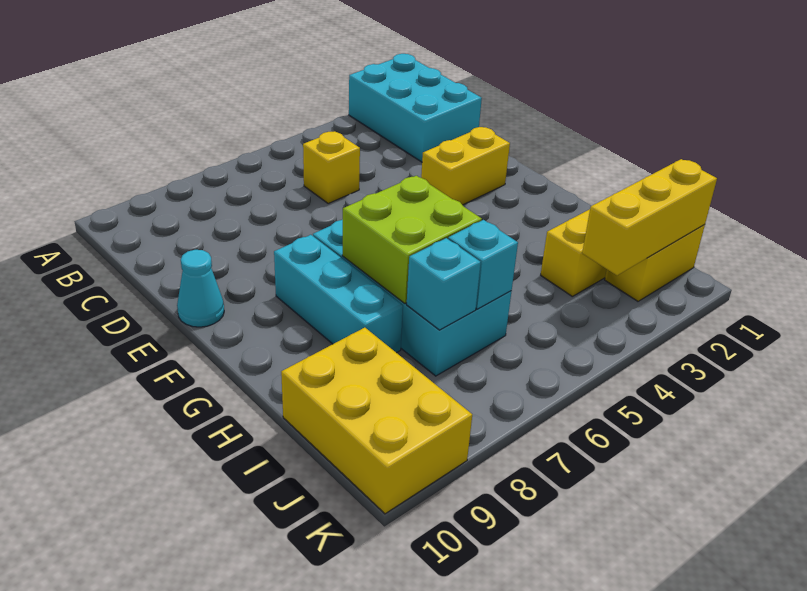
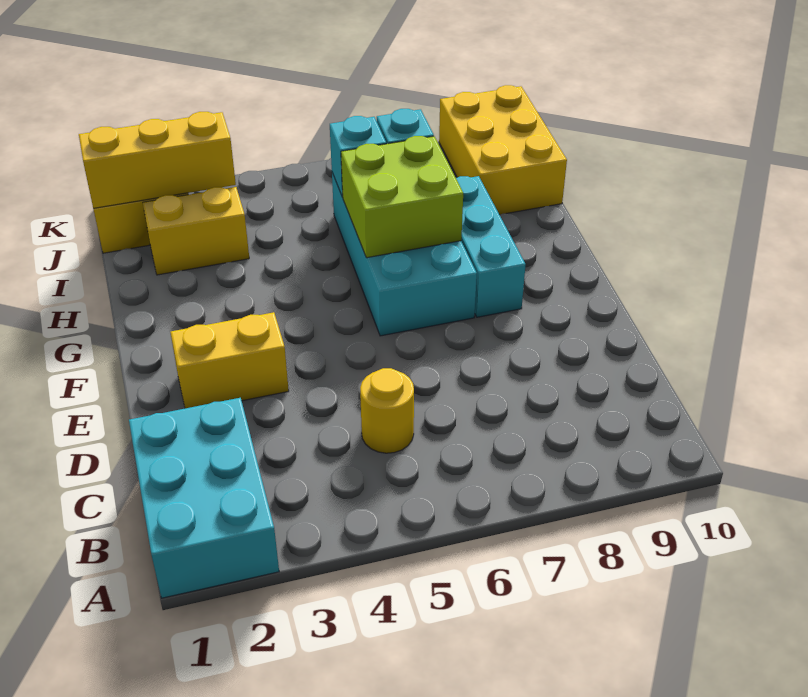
yellow 1x1 brick [303,131,360,204] -> yellow 1x1 round brick [360,368,414,453]
cyan 1x1 cone [177,250,224,327] -> none

